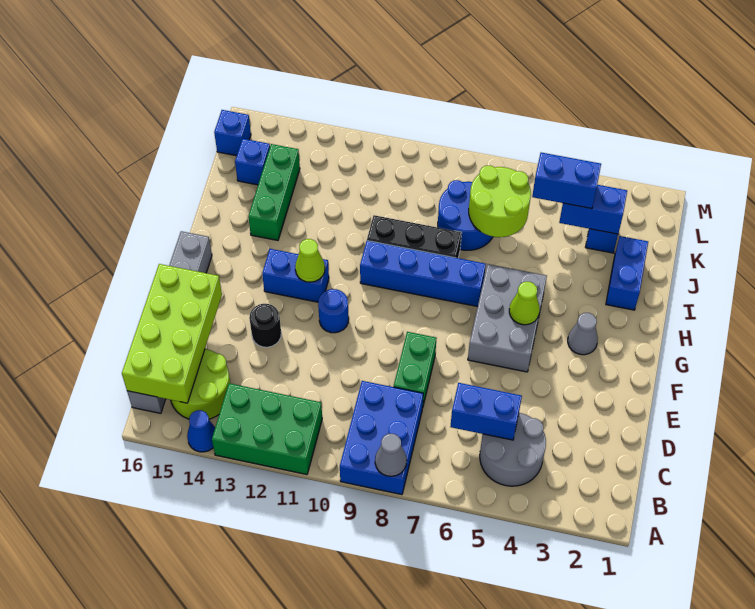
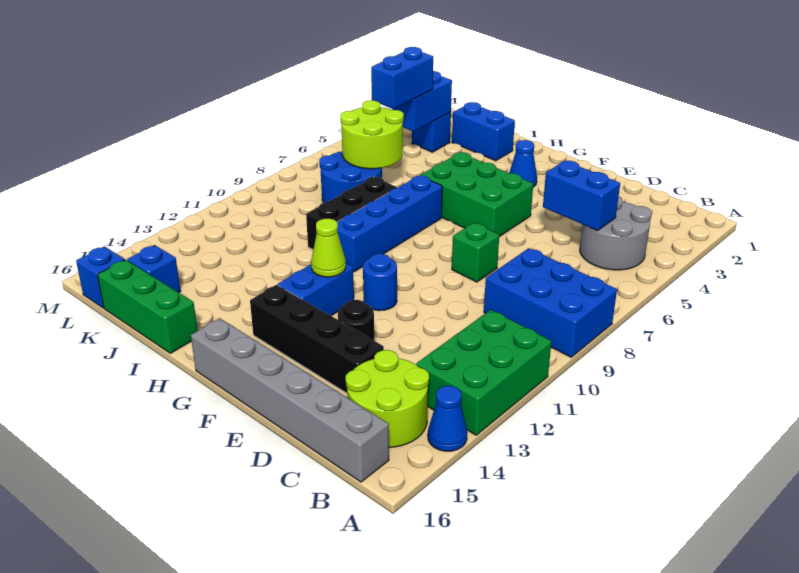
grey 1x1 cone [375,434,407,476] -> none
lime 2x4 brick [122,264,222,403] -> none
blue 1x2 brick [450,383,522,440] -> blue 1x2 brick turned to [543,161,620,231]
green 1x2 brick [394,332,436,405] -> green 1x1 brick [452,223,499,282]
none -> black 1x4 brick [250,285,384,393]
grey 2x3 brick [468,264,547,372] -> green 2x3 brick [420,152,533,237]
grey 1x1 cone [568,313,598,355] -> blue 1x1 cone [509,140,537,187]
lime 1x1 cone [509,282,540,325] -> none
green 1x3 brick [248,144,300,240] -> green 1x3 brick moved to [97,260,197,353]

